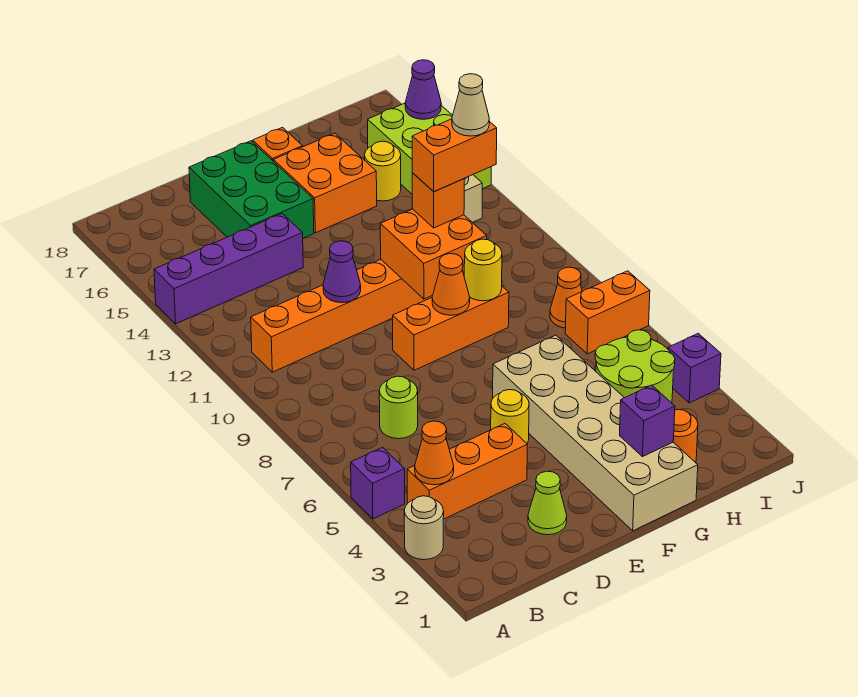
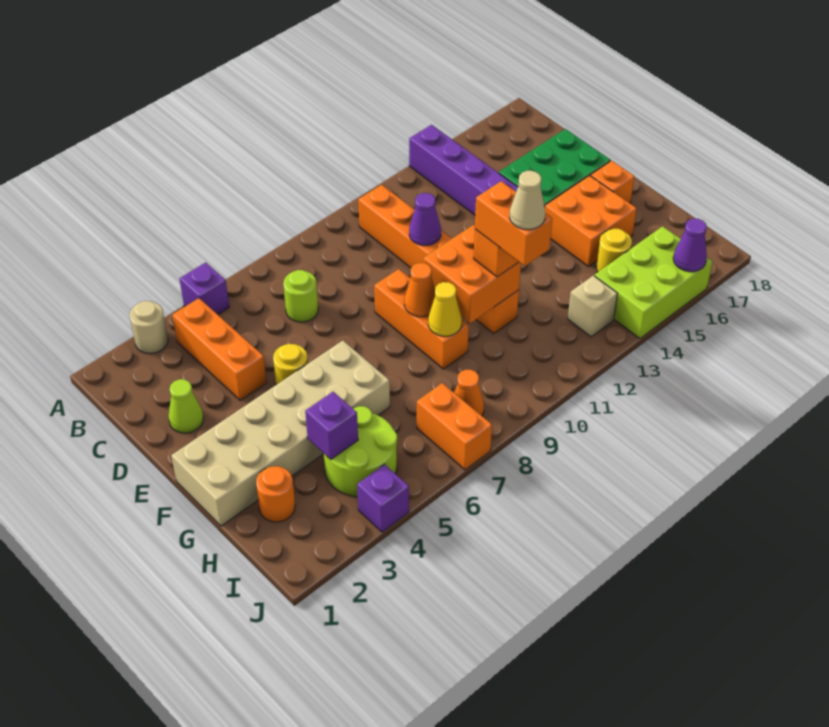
orange 1x1 cone [415,421,454,485] -> none
purple 1x1 brick [620,385,675,457] -> purple 1x1 brick moved to [305,392,358,459]
yellow 1x1 round brick [464,239,502,301] -> yellow 1x1 cone [428,282,462,336]

